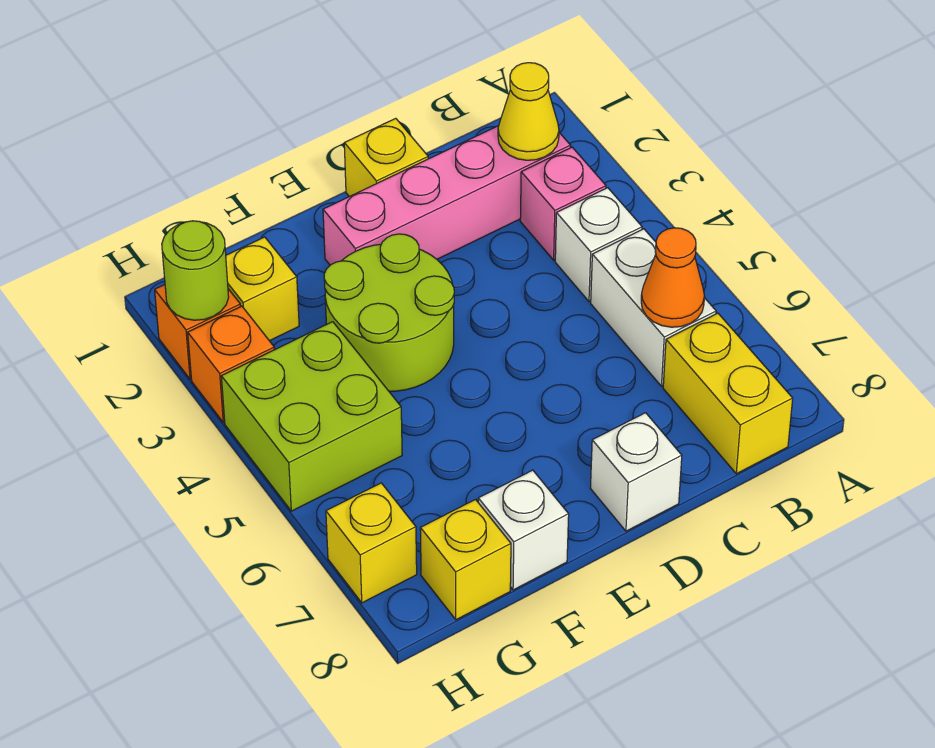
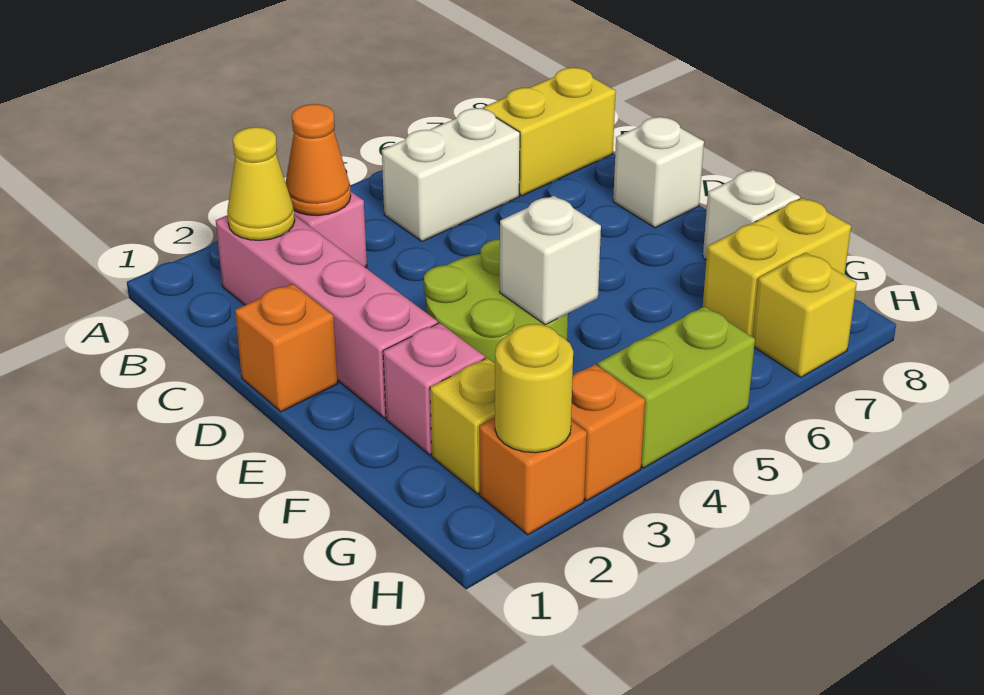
white 1x1 brick [555,188,642,301] -> white 1x1 brick moved to [500,196,601,325]
orange 1x1 cone [641,228,704,327] -> orange 1x1 cone moved to [286,104,351,215]
yellow 1x1 brick [344,118,428,197] -> orange 1x1 brick [235,284,338,412]
none -> pink 1x1 brick [383,323,485,455]
lime 2x2 brick [221,322,402,511] -> lime 1x2 brick [598,306,755,468]
yellow 1x1 brick [420,500,511,620] -> yellow 1x2 brick [703,198,851,337]
lime 1x1 round brick [162,221,229,320] -> yellow 1x1 round brick [495,324,573,453]

